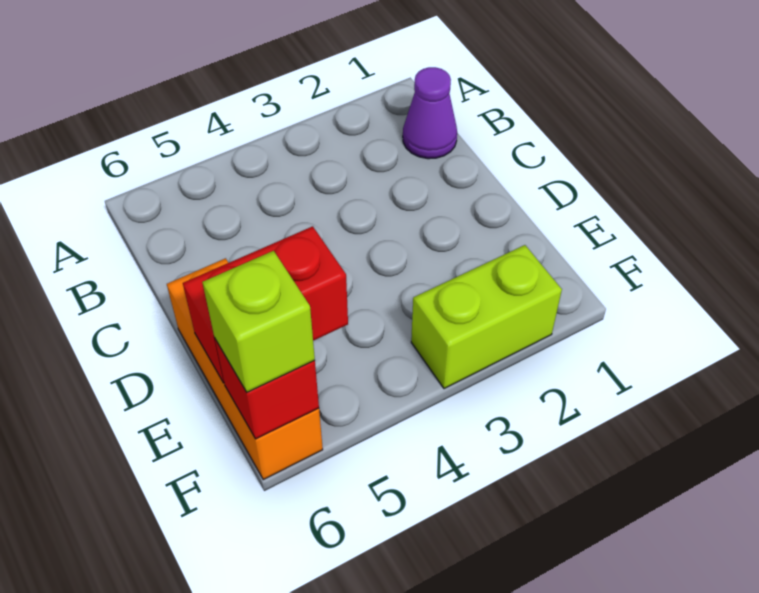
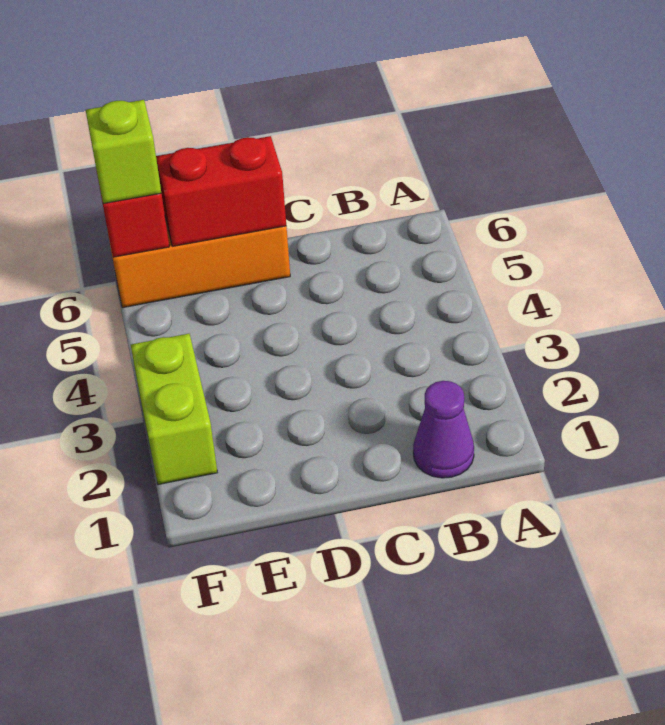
red 1x2 brick [183,226,348,383] -> red 1x2 brick turned to [156,136,286,246]

